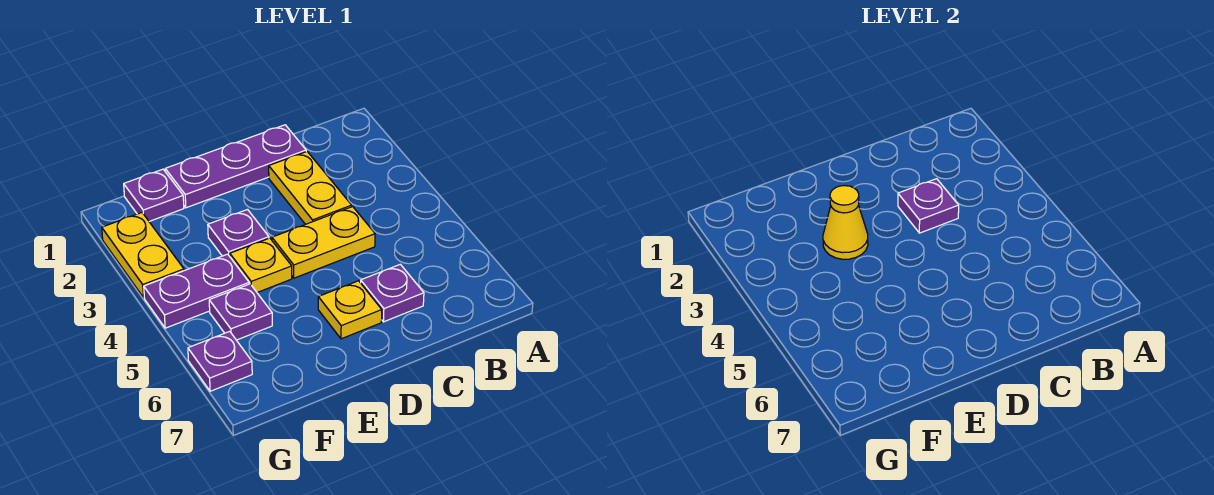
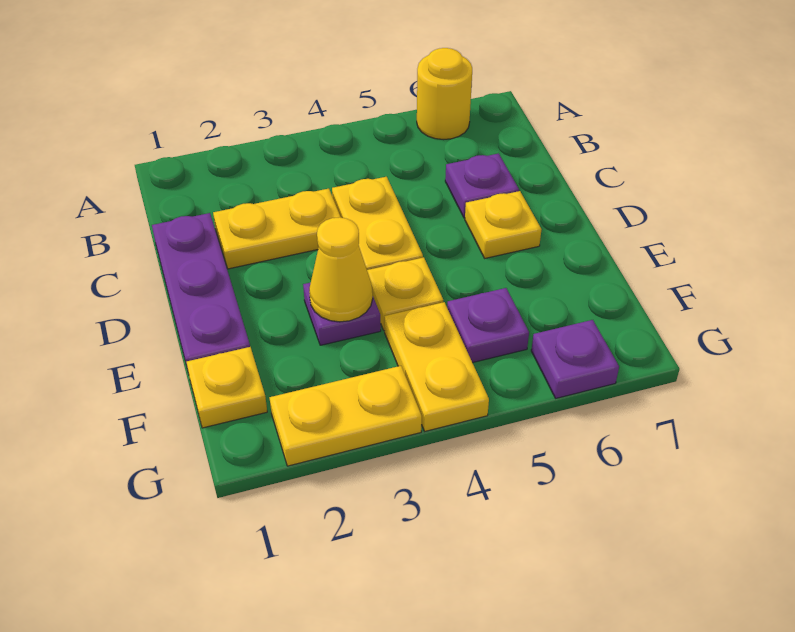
none -> yellow 1x1 round brick [417,48,472,140]
purple 1x1 plate [898,179,959,233] -> none
purple 1x1 plate [124,169,184,221] -> yellow 1x1 plate [186,347,267,428]
purple 1x2 plate [144,254,249,328] -> yellow 1x2 plate [384,302,489,431]

